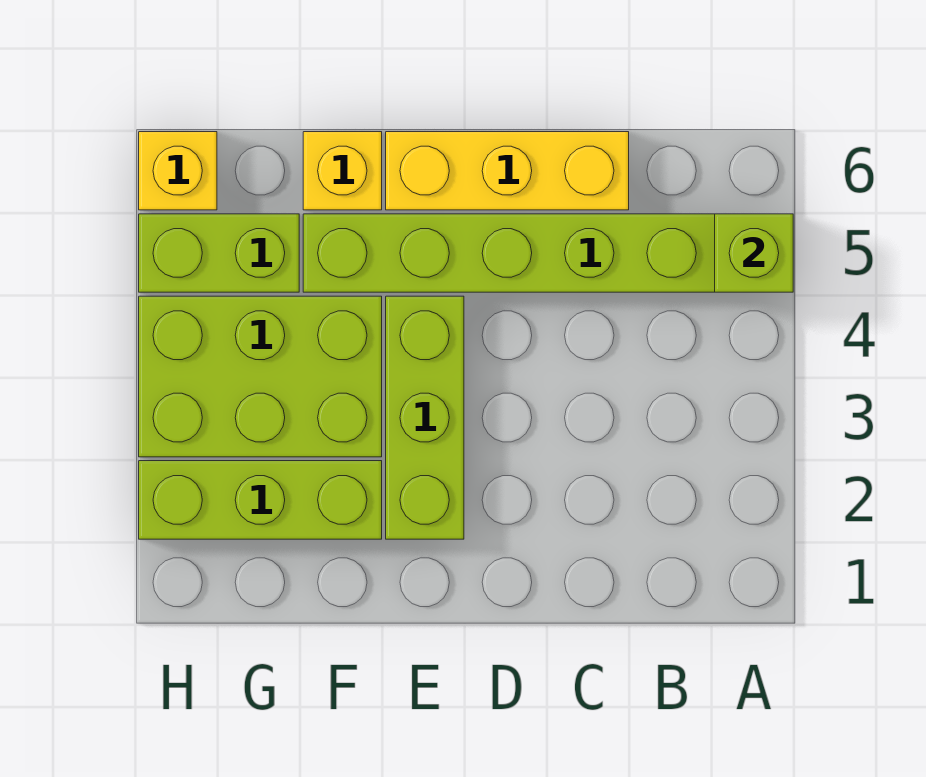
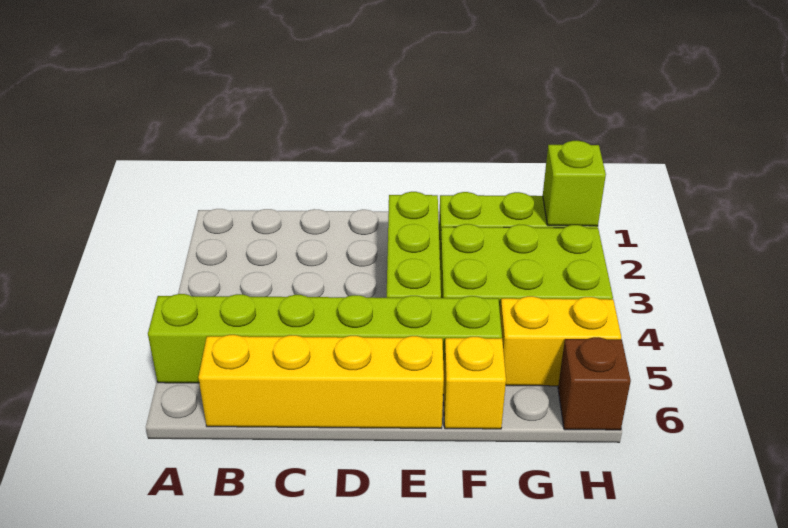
lime 1x1 brick [715,214,793,292] -> lime 1x1 brick moved to [543,141,606,226]
yellow 1x3 brick [386,132,629,210] -> yellow 1x4 brick [198,335,444,428]
lime 1x2 brick [139,214,299,292] -> yellow 1x2 brick [500,296,621,386]
yellow 1x1 brick [139,132,217,210] -> brown 1x1 brick [558,337,631,430]

